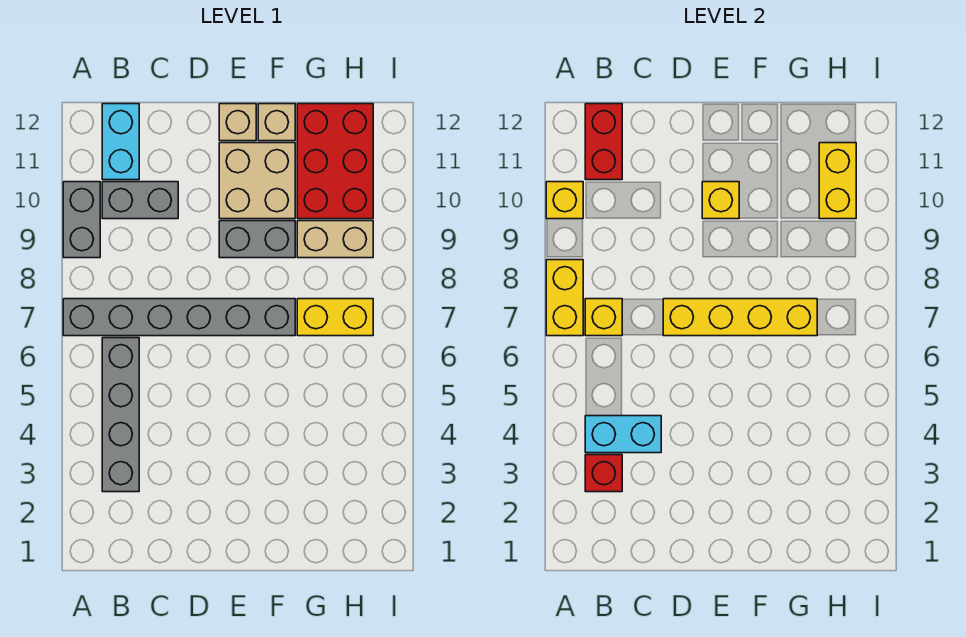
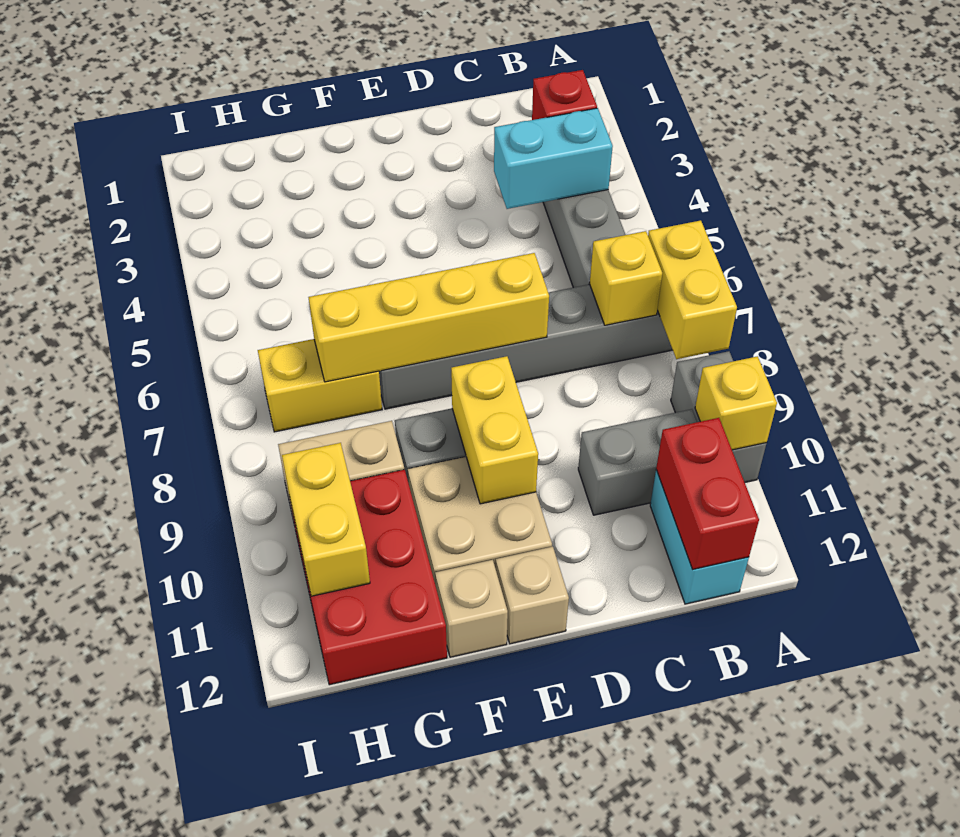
yellow 1x1 brick [702,182,739,219] -> yellow 1x2 brick [451,356,538,504]

